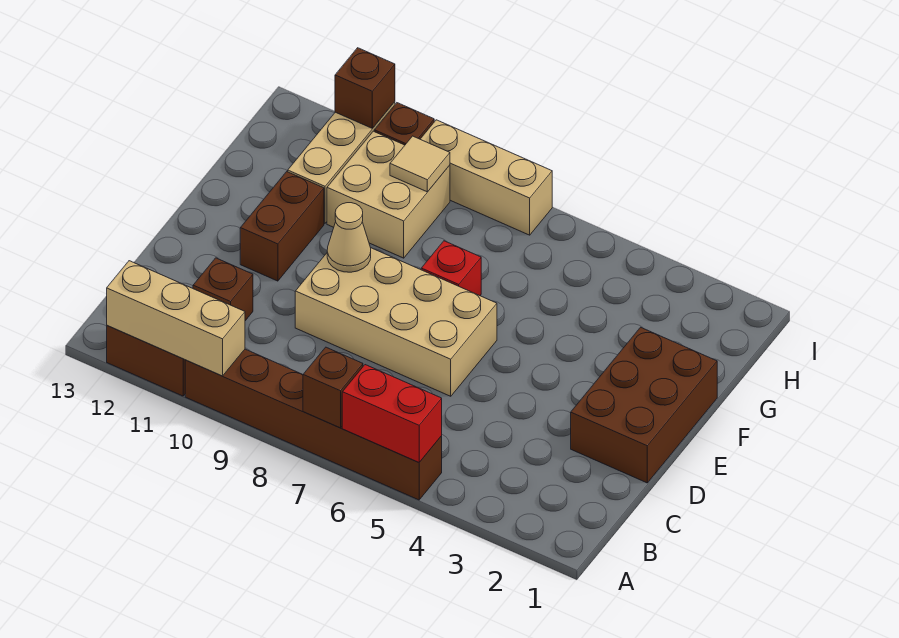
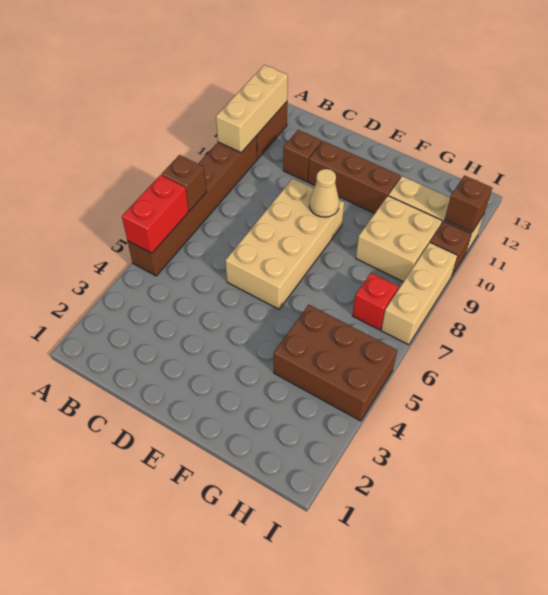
brown 2x3 brick [571,327,717,483] -> brown 2x3 brick moved to [274,305,397,421]
brown 1x2 brick [240,172,324,281] -> brown 1x3 brick [308,141,401,213]
red 1x1 brick [421,241,481,296] -> red 1x1 brick moved to [353,273,399,330]
tan 1x1 tile [390,136,450,192] -> none

